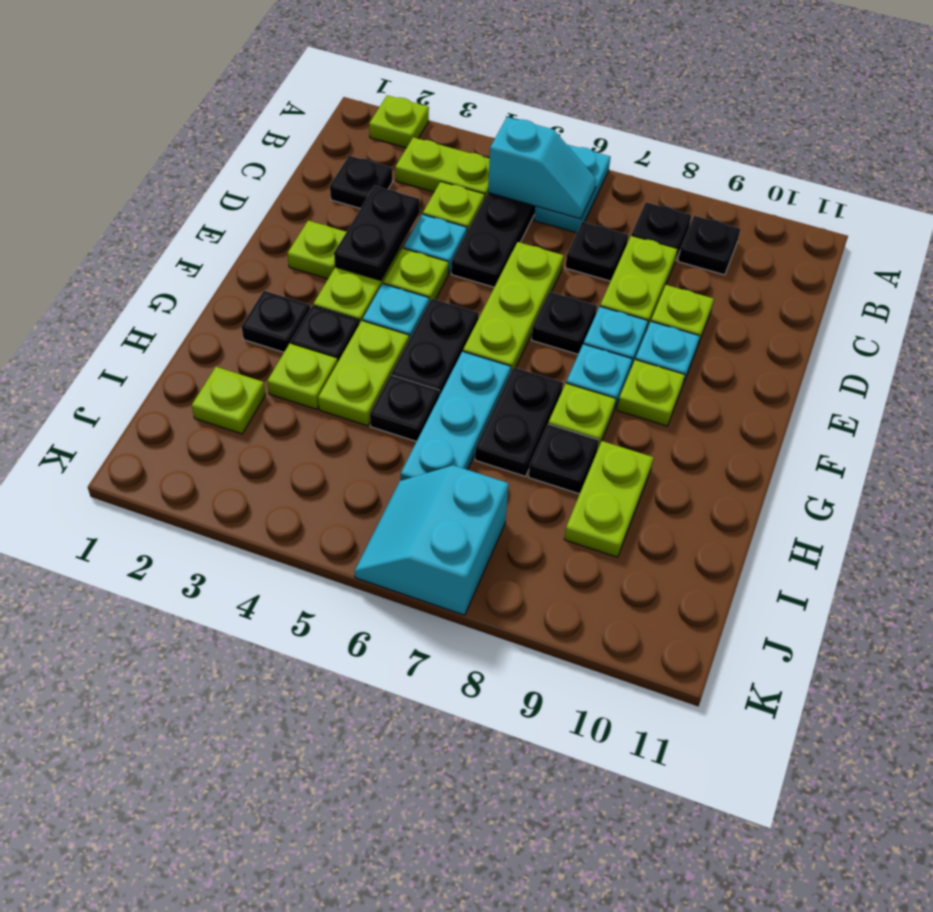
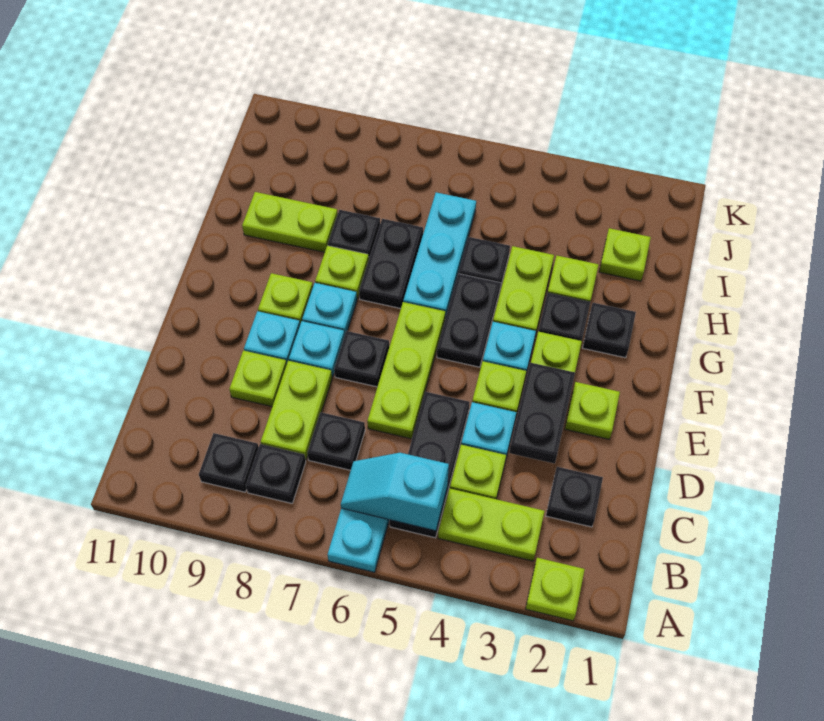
lime 1x2 plate [564,441,653,557] -> lime 1x2 plate turned to [242,192,338,252]
cyan 2x2 slope [355,465,509,615] -> none

